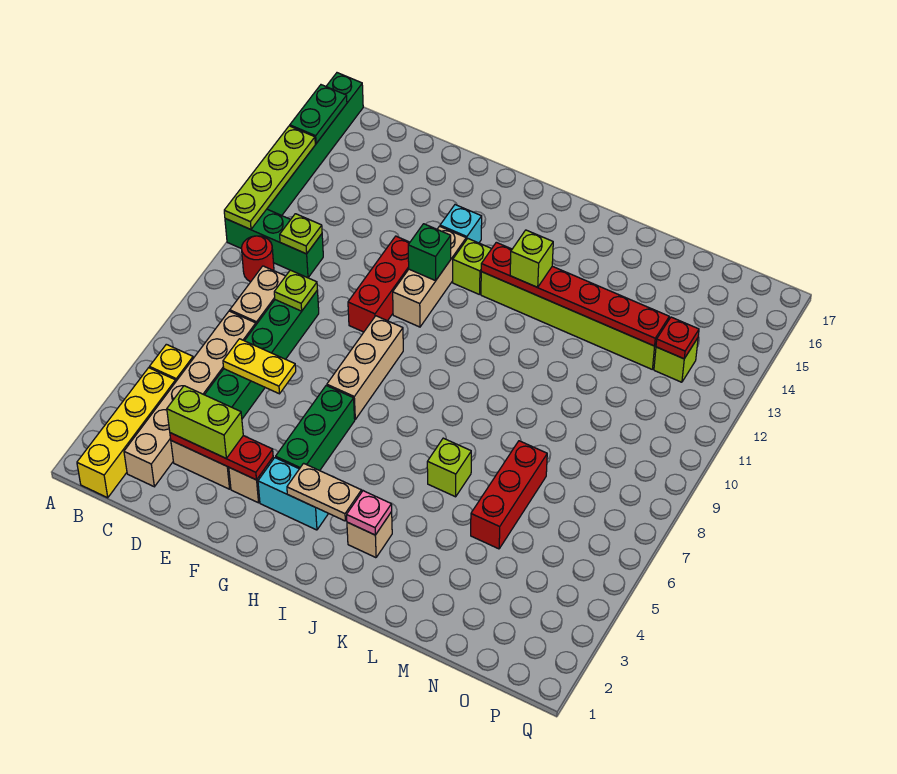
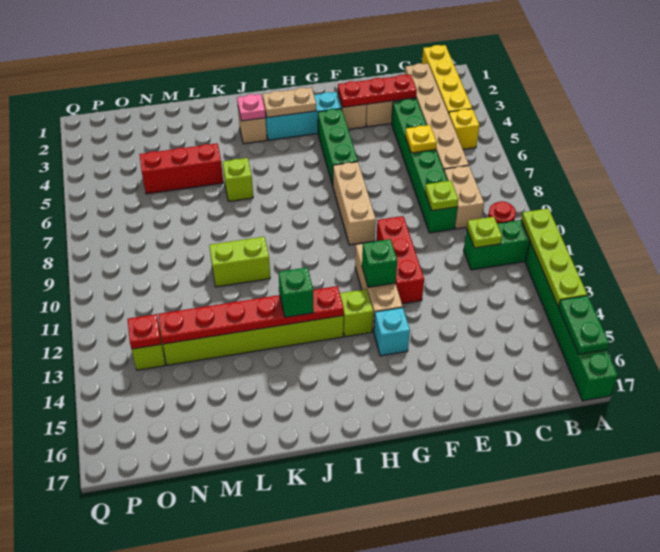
lime 1x2 brick [167,386,243,458] -> lime 1x2 brick moved to [209,237,270,287]
yellow 1x2 plate [223,339,296,394] -> yellow 1x1 plate [405,125,437,153]
cyan 1x2 brick [258,458,328,530] -> cyan 1x3 brick [265,92,342,140]
lime 1x1 brick [510,230,553,287] -> green 1x1 brick [279,267,314,317]
red 1x3 brick [471,441,547,549] -> red 1x3 brick turned to [139,143,223,194]

